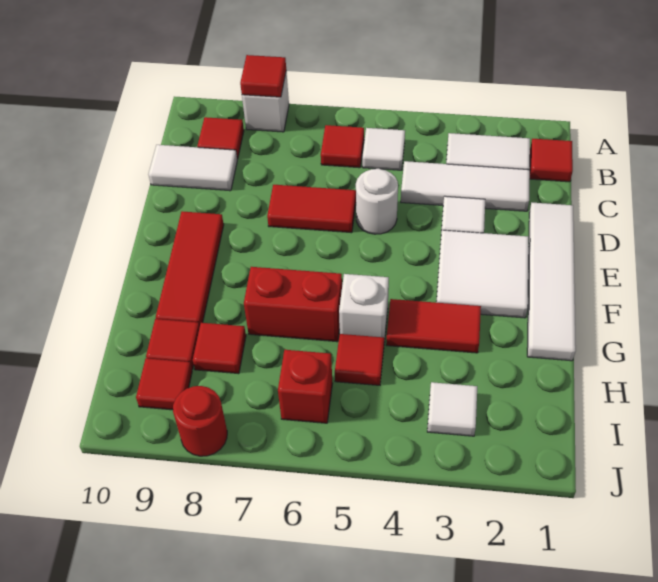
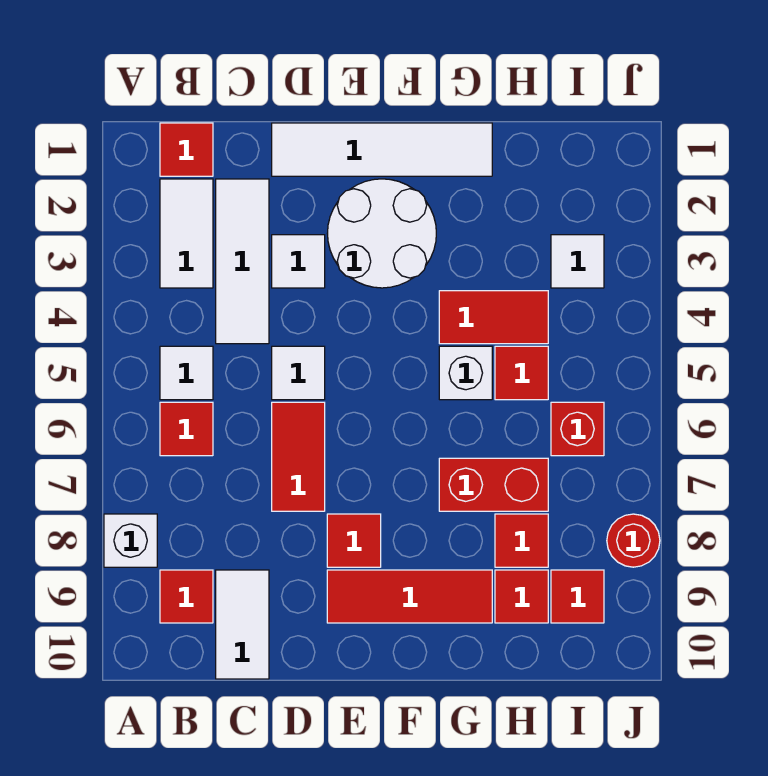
red 1x1 tile [240,55,286,97] -> red 1x1 tile moved to [327,514,381,567]
white 1x1 round brick [356,169,398,234] -> white 1x1 tile [272,346,325,400]
white 2x2 tile [436,230,529,318] -> white 2x2 round brick [327,179,436,288]
red 1x2 tile [386,299,481,353] -> red 1x2 tile turned to [439,291,548,344]
red 1x2 brick [244,267,342,342] -> red 1x2 brick turned to [439,458,548,511]

